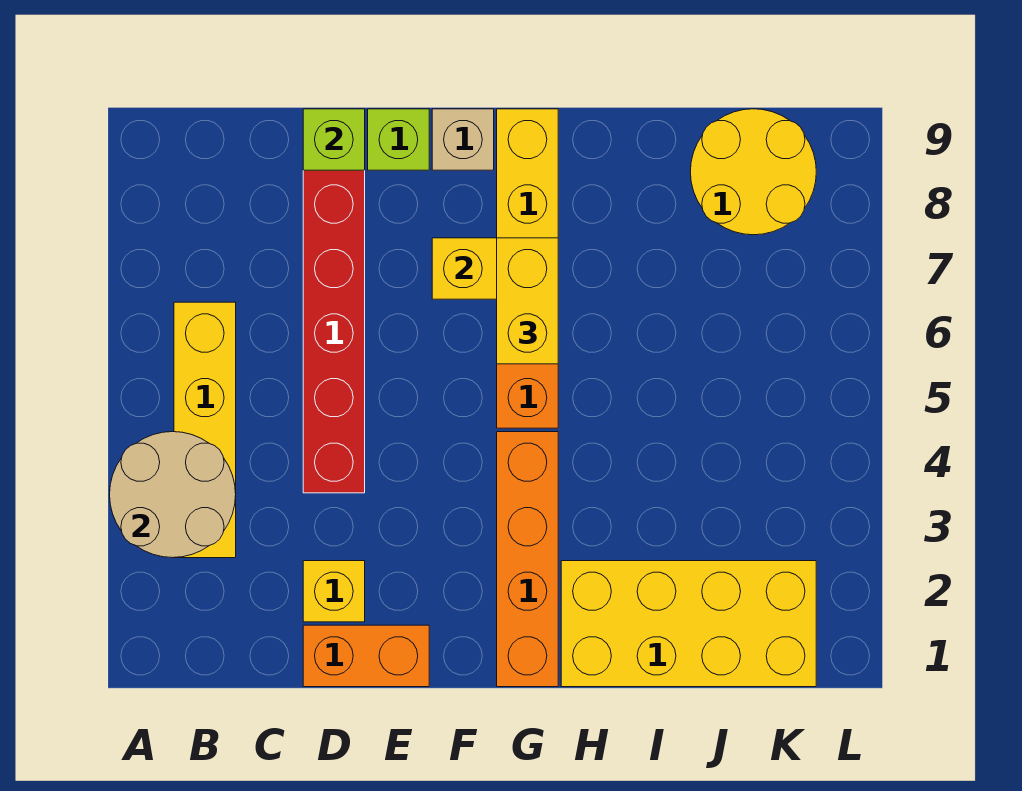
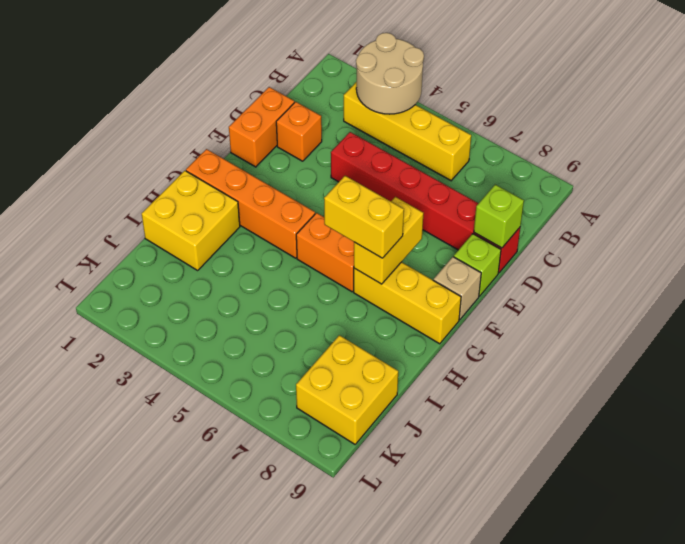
yellow 1x1 brick [303,561,365,622] -> orange 1x1 brick [276,102,322,161]
yellow 2x4 brick [561,561,816,687] -> yellow 2x2 brick [142,171,240,270]
yellow 2x2 round brick [690,109,816,235] -> yellow 2x2 brick [296,335,398,444]

